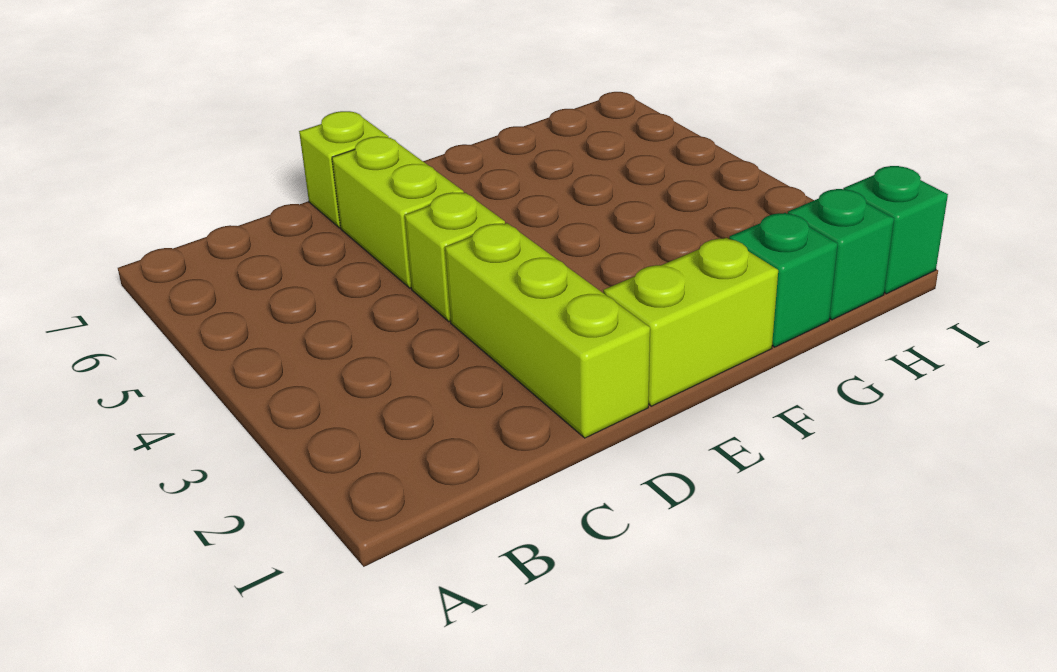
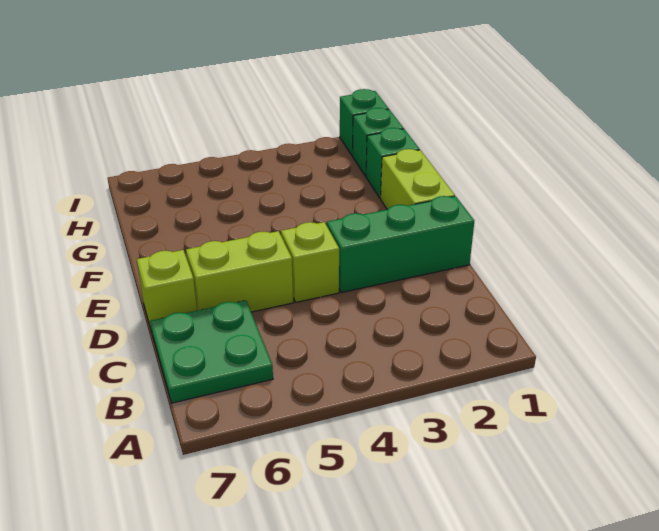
none -> green 2x2 plate [150,300,273,403]
lime 1x3 brick [445,223,650,438] -> green 1x3 brick [327,196,474,293]

